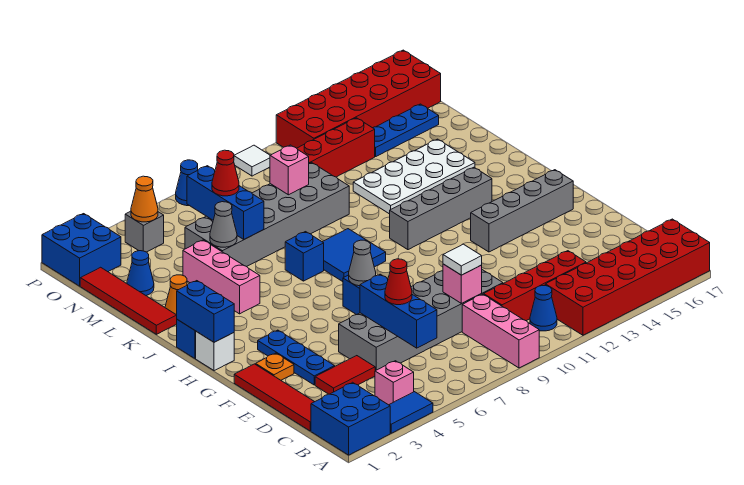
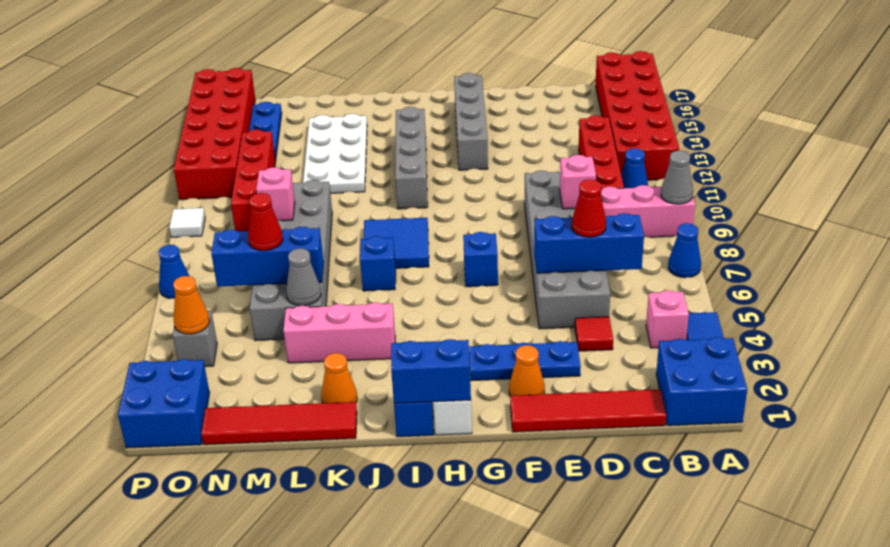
red 1x2 tile [315,356,375,394] -> red 1x1 tile [575,317,613,351]
white 1x1 tile [443,244,482,275] -> none
orange 1x1 plate [256,353,294,380] -> orange 1x1 cone [509,345,545,396]
grey 1x1 cone [349,240,376,286] -> grey 1x1 cone moved to [661,151,693,204]
blue 1x1 cone [127,251,154,295] -> blue 1x1 cone moved to [668,223,701,278]

